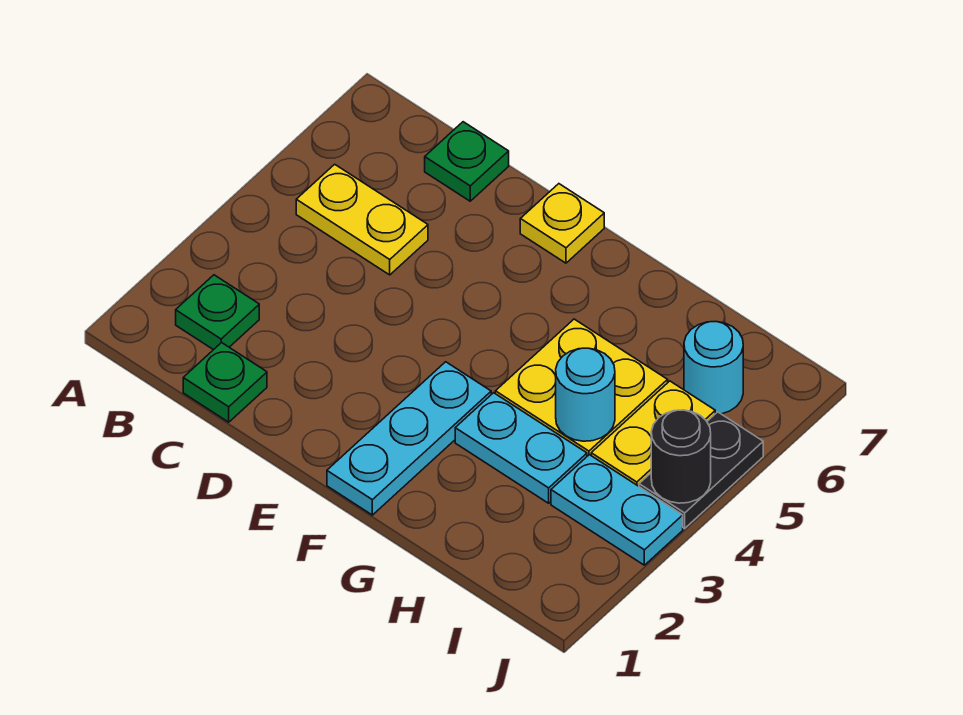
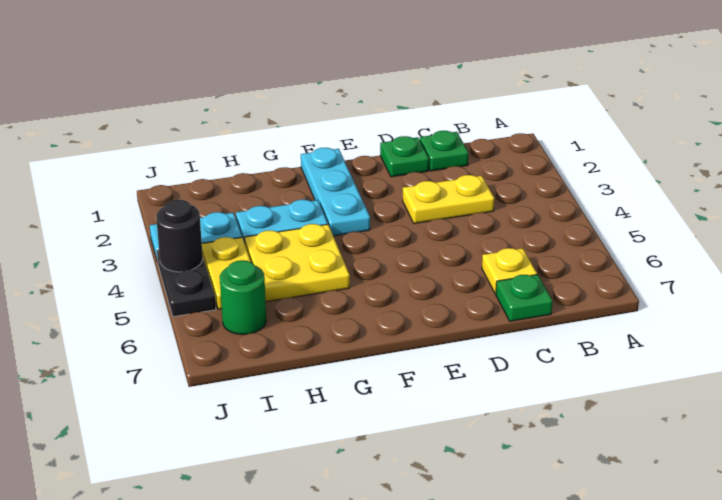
green 1x1 plate [176,275,259,350] -> green 1x1 plate moved to [380,136,429,177]
yellow 1x2 plate [296,164,428,275] -> yellow 1x2 plate moved to [403,175,494,224]
yellow 1x1 plate [520,184,604,263] -> yellow 1x1 plate moved to [482,248,537,294]
cyan 1x1 round brick [556,348,615,441] -> none
cyan 1x1 round brick [684,322,743,414] -> green 1x1 round brick [220,260,266,335]

